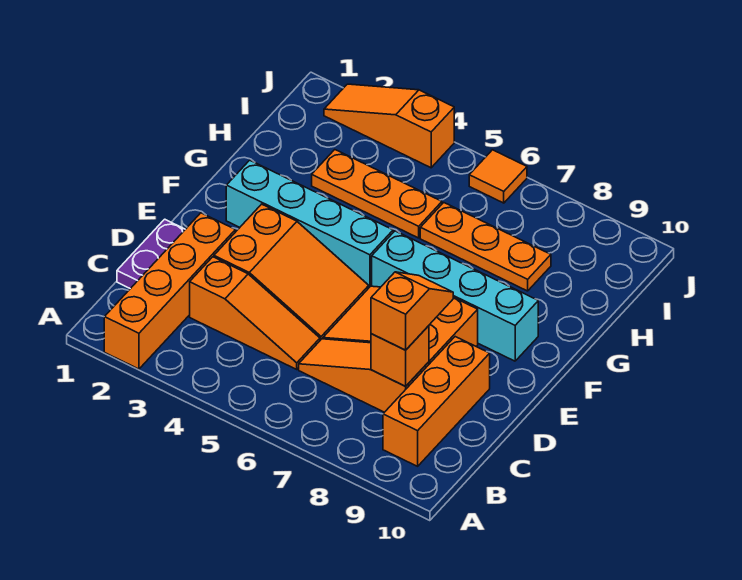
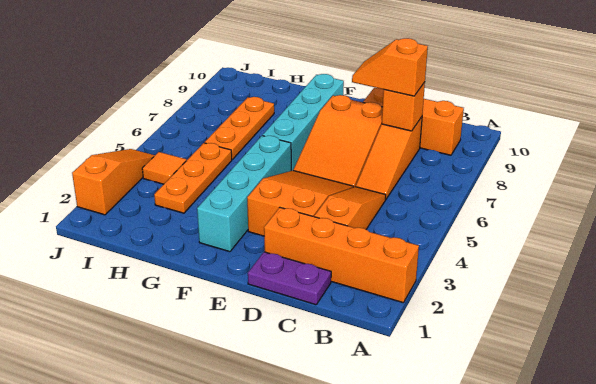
orange 1x3 slope [324,84,454,168] -> orange 1x3 slope turned to [72,149,155,215]
orange 1x1 tile [469,150,527,203] -> orange 1x1 tile moved to [142,152,186,184]

